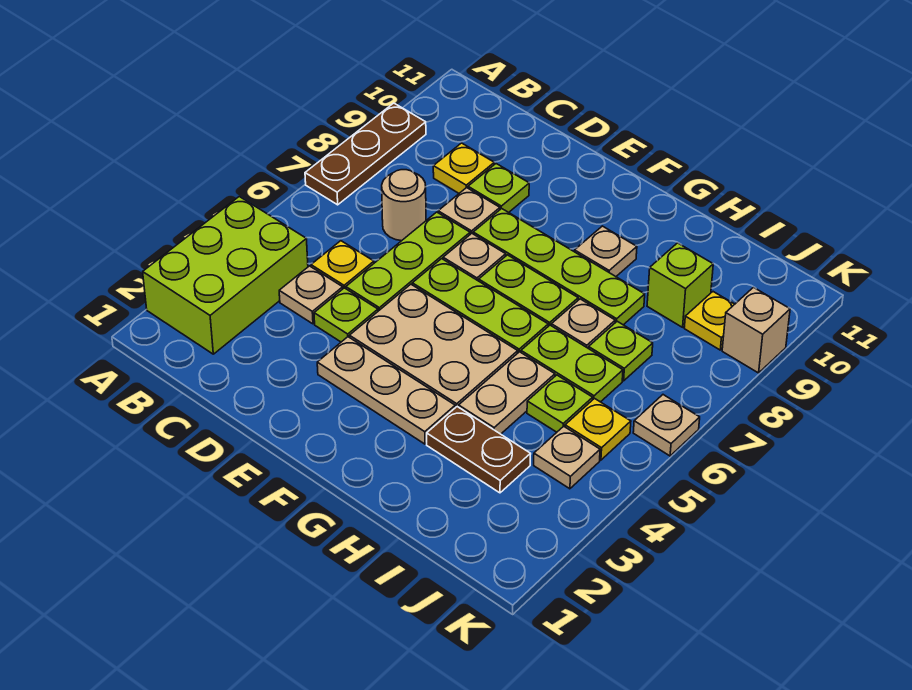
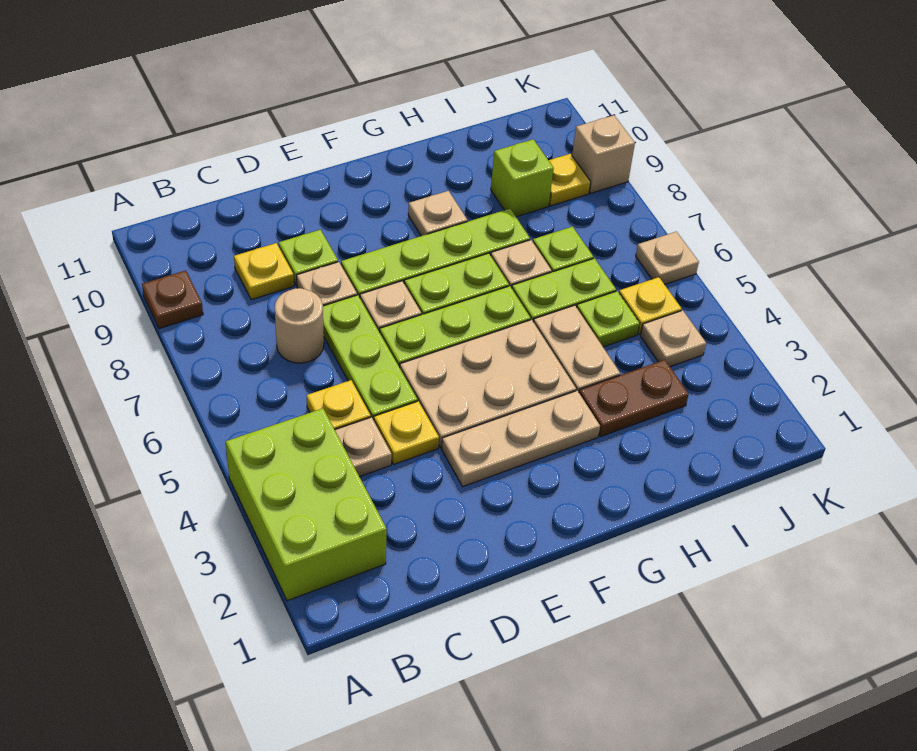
brown 1x3 plate [305,103,426,205] -> brown 1x1 plate [142,271,203,329]
lime 1x1 plate [314,288,378,342] -> yellow 1x1 plate [374,401,439,464]

